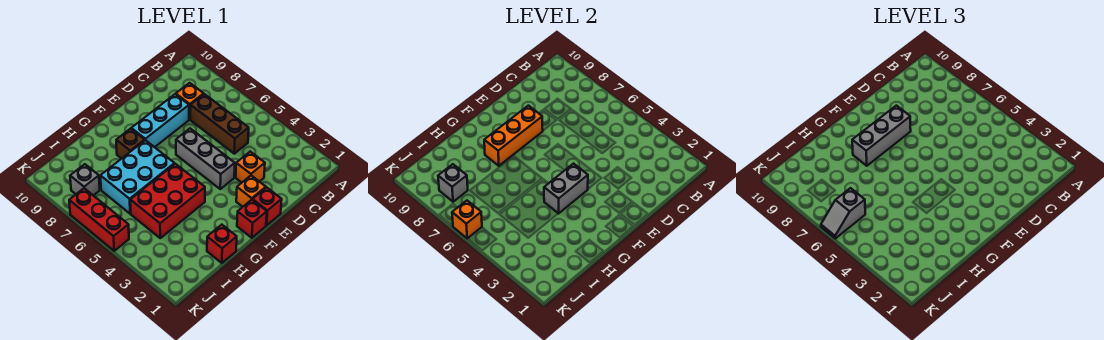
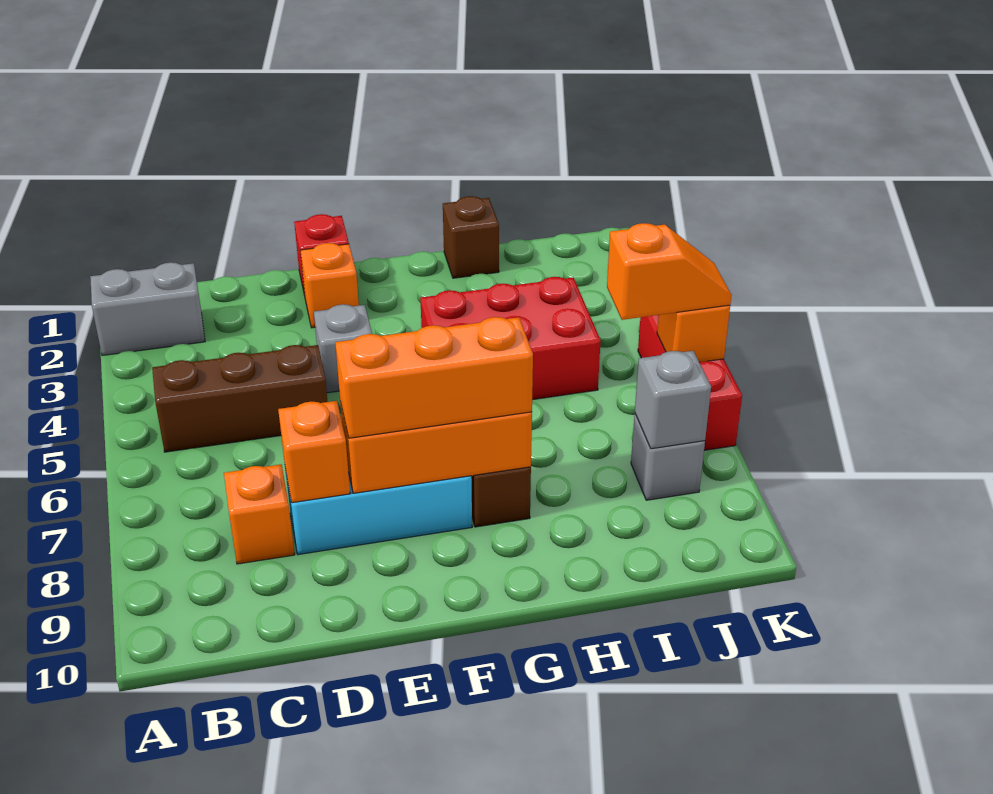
brown 1x3 brick [190,94,249,154] -> brown 1x3 brick turned to [152,345,327,452]
orange 1x1 brick [236,152,265,183] -> orange 1x1 brick moved to [278,401,350,503]
grey 1x3 brick [176,129,235,189] -> grey 1x1 brick [314,304,372,393]
grey 1x3 brick [852,106,911,166] -> orange 1x3 brick [335,317,533,438]
red 1x1 brick [237,200,267,238] -> none
grey 1x2 brick [544,164,588,214] -> grey 1x2 brick moved to [90,262,205,356]
cyan 2x3 brick [100,140,175,214] -> none
red 1x1 brick [207,225,237,263] -> brown 1x1 brick [443,196,499,278]
grey 1x2 slope [821,188,865,238] -> orange 1x2 slope [607,223,732,320]

